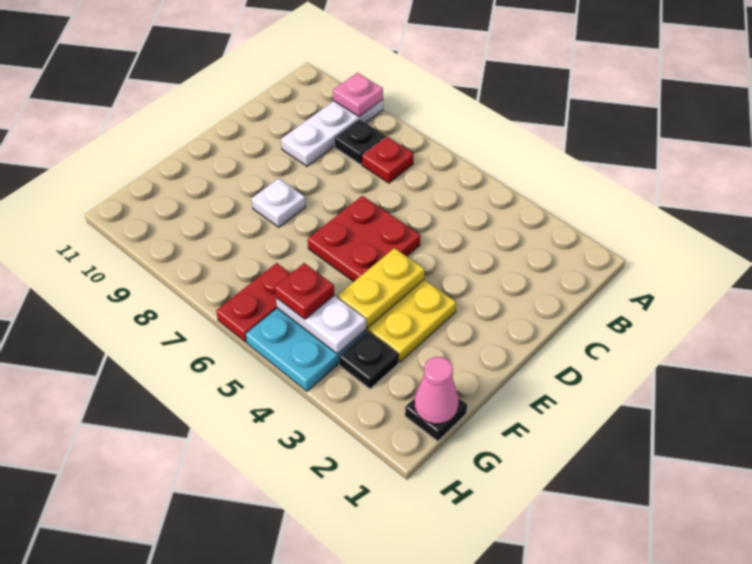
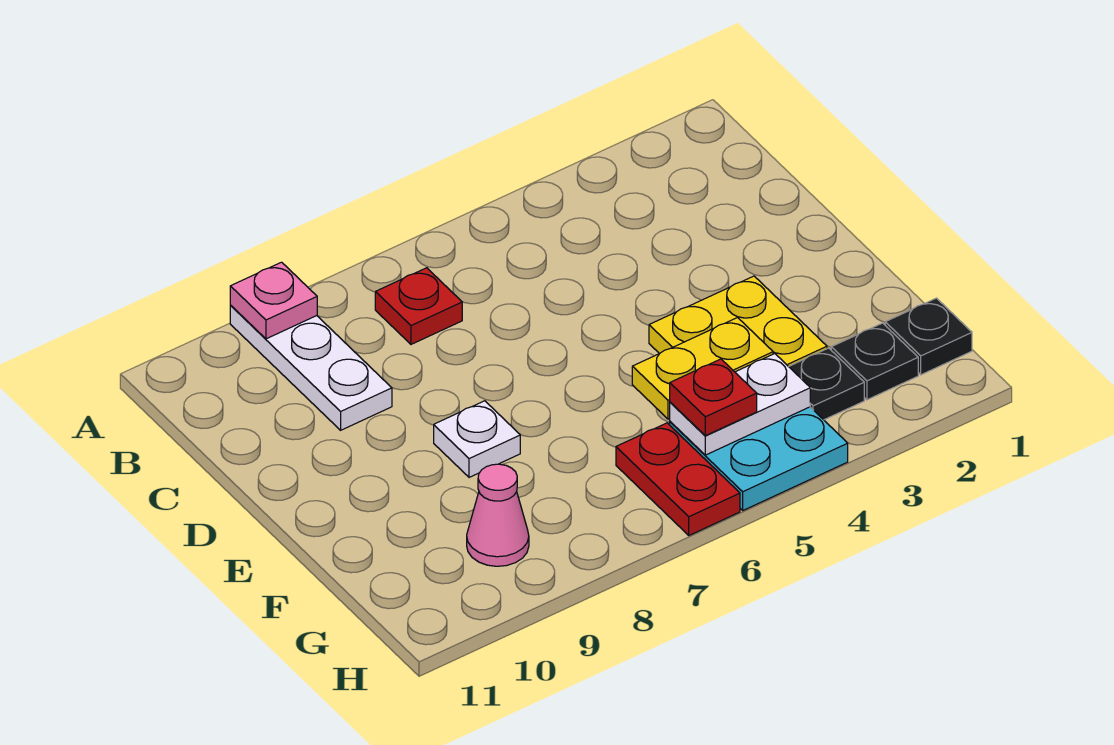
black 1x1 plate [334,119,385,165] -> black 1x1 plate moved to [831,323,918,400]
red 2x2 plate [308,196,420,282] -> none
yellow 1x2 plate [337,248,425,328] -> yellow 1x2 plate turned to [632,318,773,419]
pink 1x1 cone [414,357,459,424] -> pink 1x1 cone moved to [467,464,529,566]

